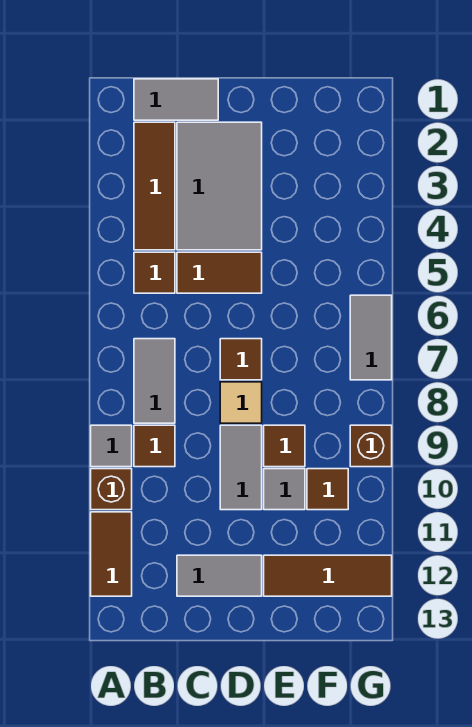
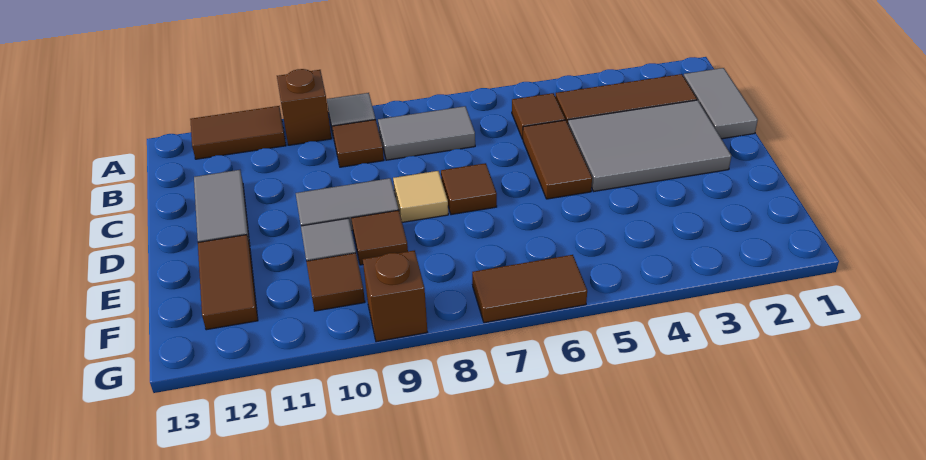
brown 1x3 tile [264,555,392,596] -> brown 1x2 tile [198,235,258,330]
grey 1x2 tile [350,295,392,380] -> brown 1x2 tile [472,255,587,323]

